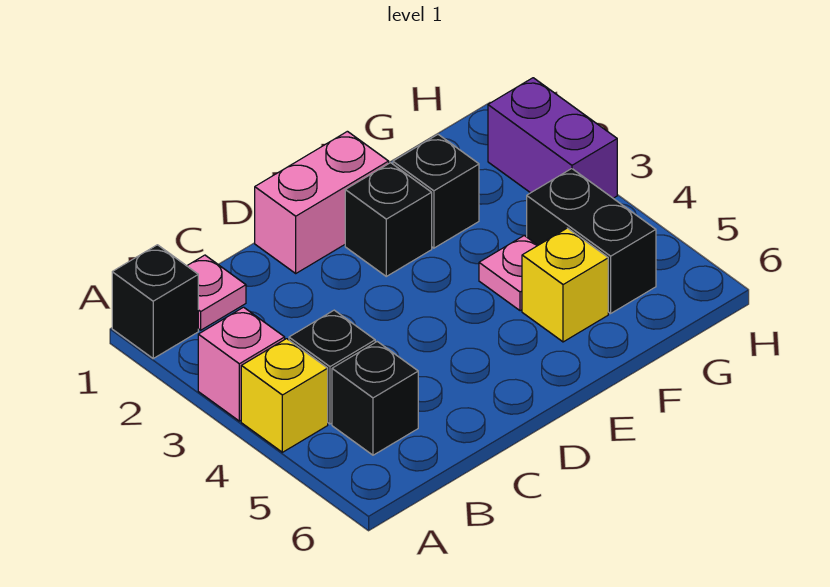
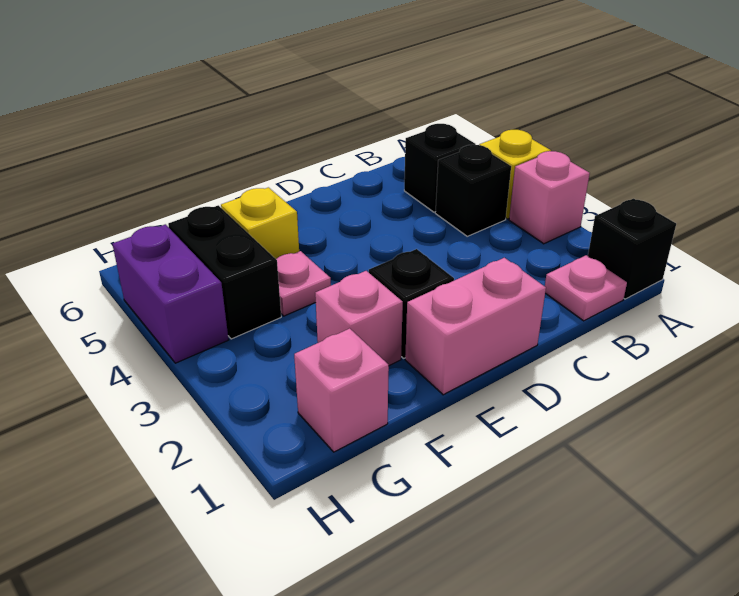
black 1x1 brick [393,135,479,248] -> pink 1x1 brick [315,271,403,366]
none -> pink 1x1 brick [294,328,389,452]
purple 1x2 brick [488,78,617,198] -> purple 1x2 brick moved to [113,224,229,363]

